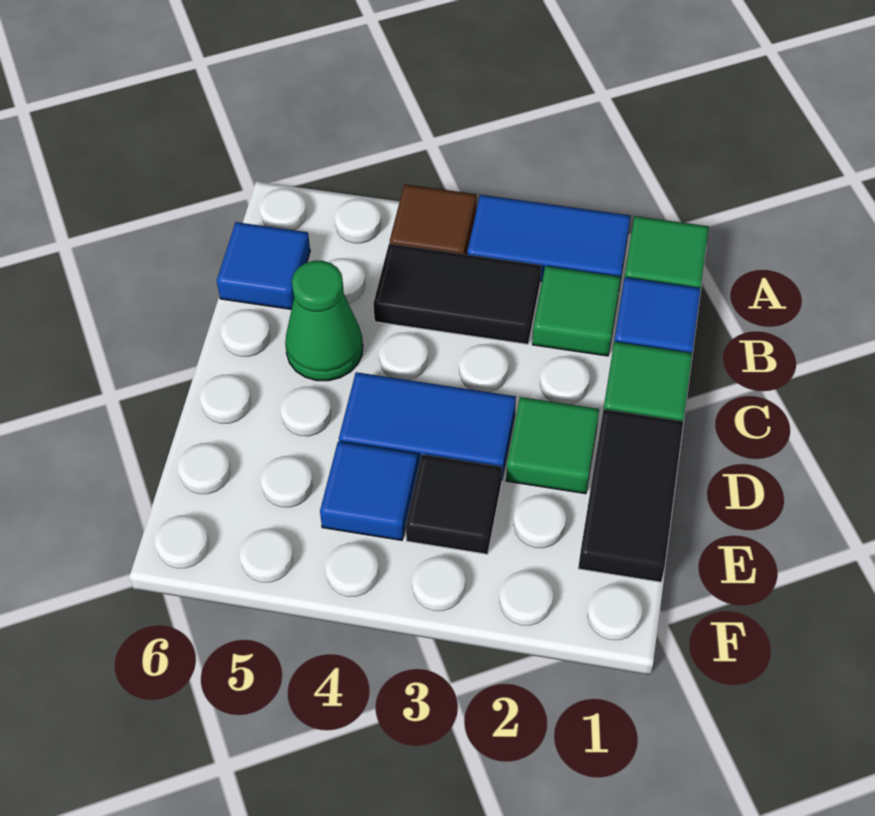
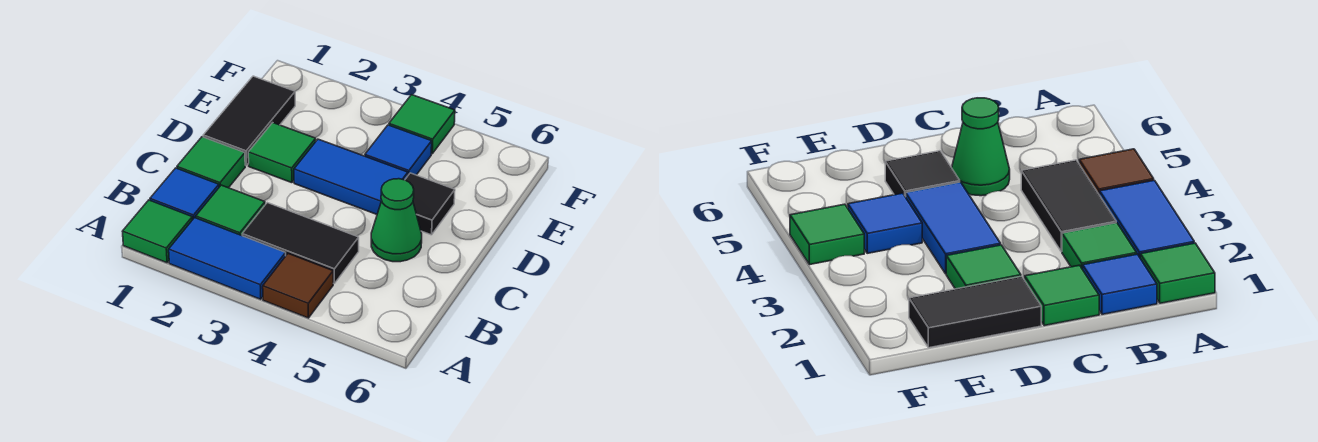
blue 1x1 tile [217,222,310,309] -> none
black 1x1 tile [406,455,502,554] -> black 1x1 tile moved to [405,173,455,235]
none -> green 1x1 tile [389,95,455,154]

